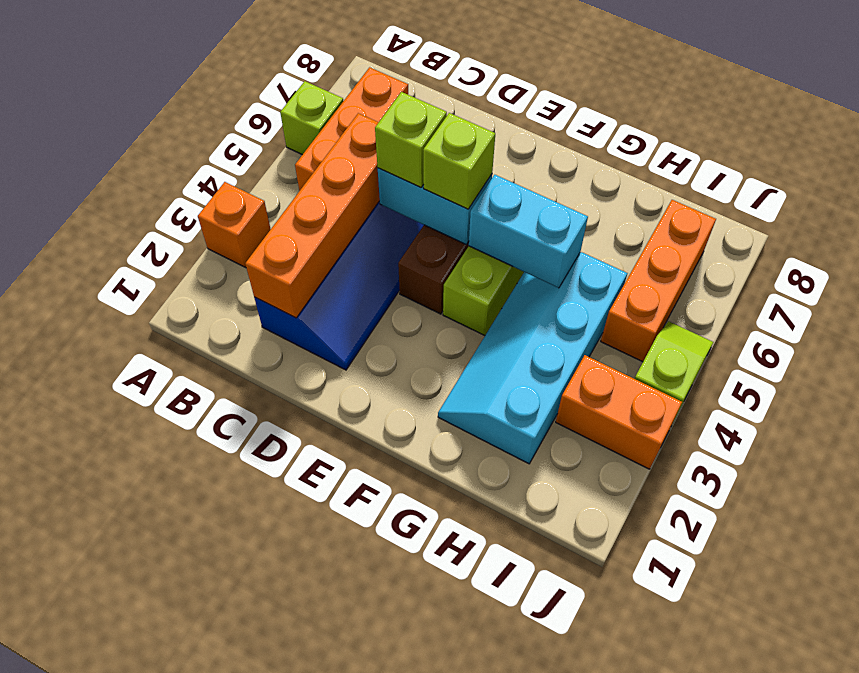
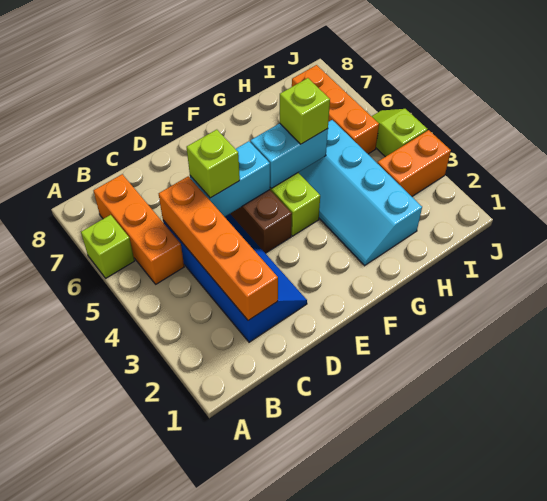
orange 1x1 brick [198,182,271,268] -> none
lime 1x1 brick [423,113,495,209] -> lime 1x1 brick moved to [280,78,330,144]

